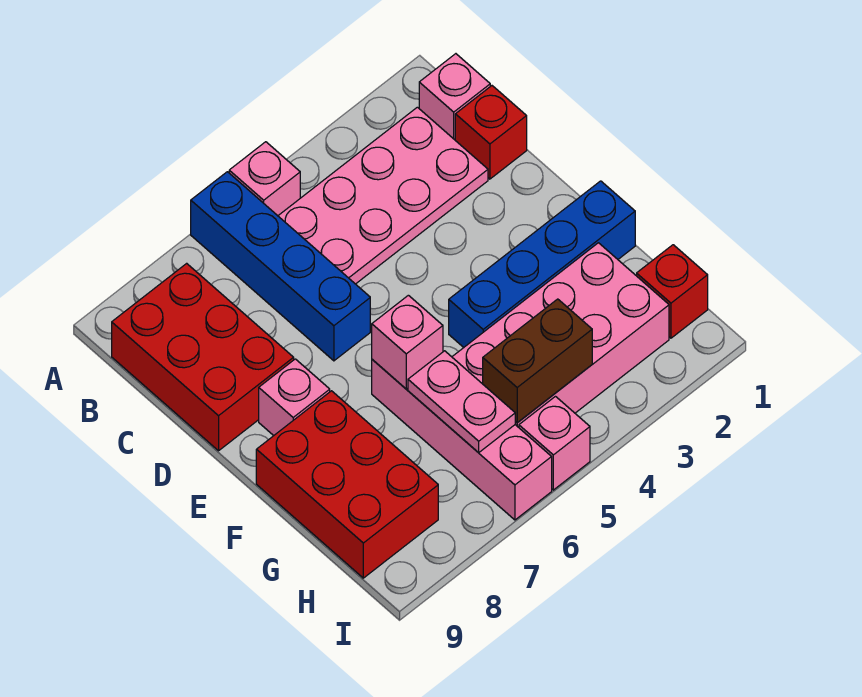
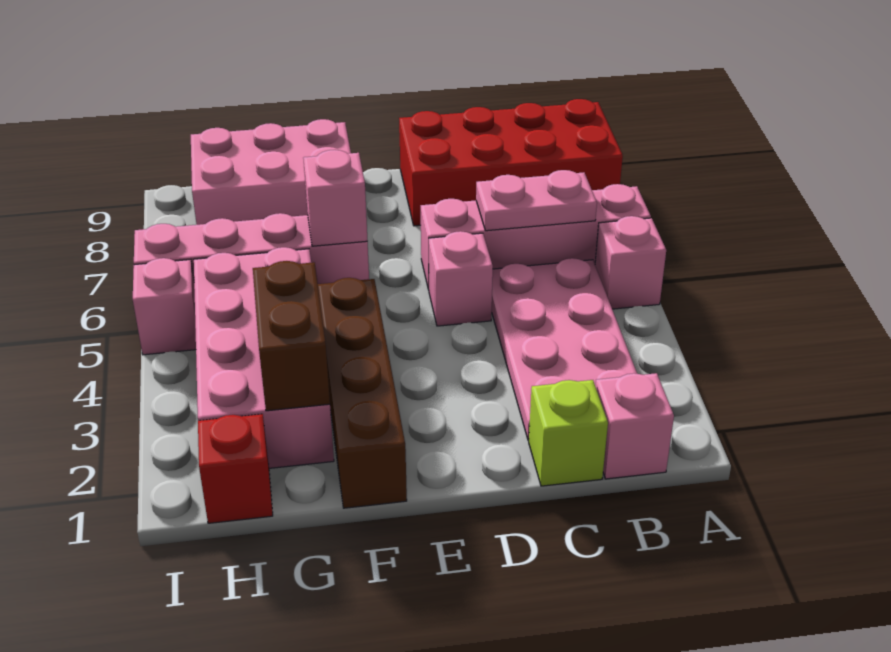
blue 1x4 brick [191,172,370,361] -> pink 1x4 brick [421,184,651,290]
red 2x3 brick [112,263,294,451] -> red 2x4 brick [399,99,623,226]
red 1x1 brick [455,86,527,179] -> lime 1x1 brick [529,380,608,486]
pink 1x1 brick [259,359,330,436] -> pink 1x1 brick moved to [429,231,493,326]
blue 1x4 brick [449,181,635,347] -> brown 1x4 brick [318,278,407,508]
red 2x3 brick [256,391,438,578] -> pink 2x3 brick [191,119,351,225]
pink 1x2 plate [408,351,515,453] -> pink 1x2 plate moved to [476,170,597,231]
brown 1x2 brick [483,299,592,423] -> brown 1x2 brick moved to [253,261,330,411]

